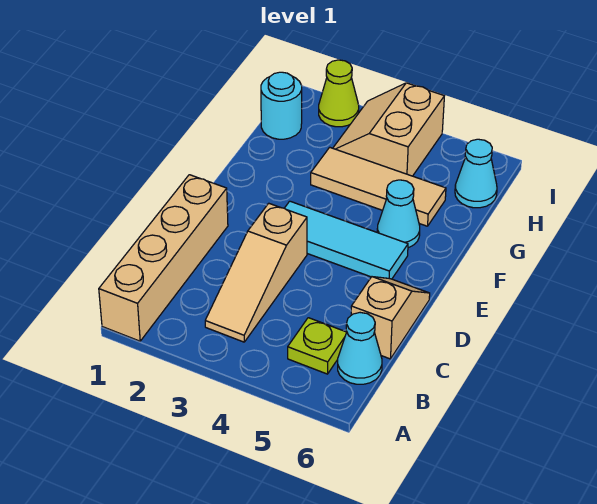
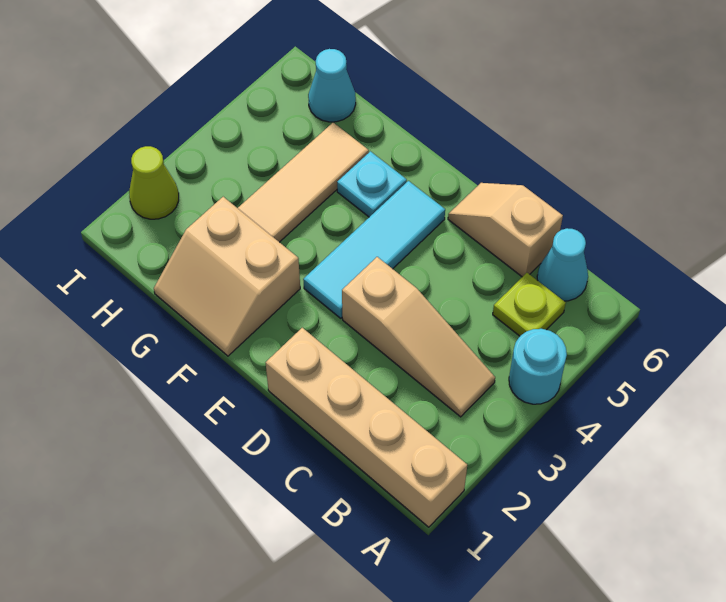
cyan 1x1 cone [377,180,420,248] -> cyan 1x1 plate [337,151,407,217]
cyan 1x1 round brick [261,72,302,139] -> cyan 1x1 round brick moved to [509,329,567,404]
tan 2x2 slope [333,83,444,176] -> tan 2x2 slope moved to [154,197,300,356]

